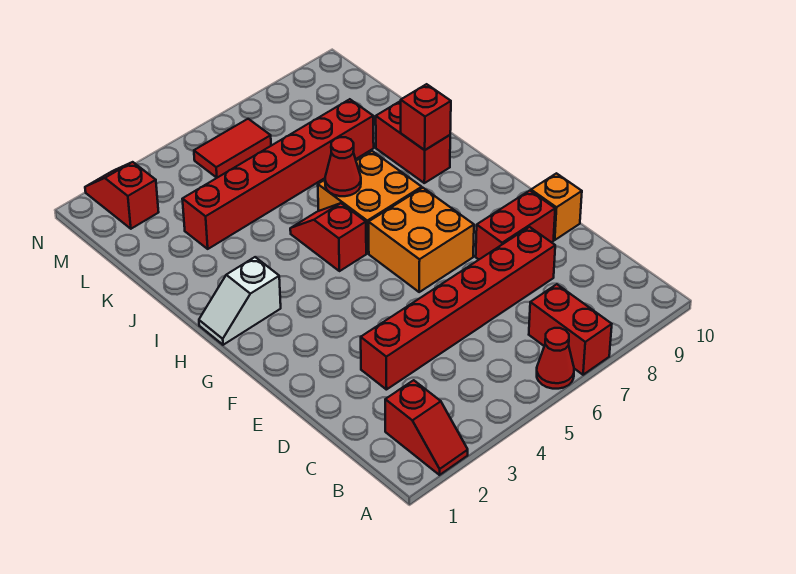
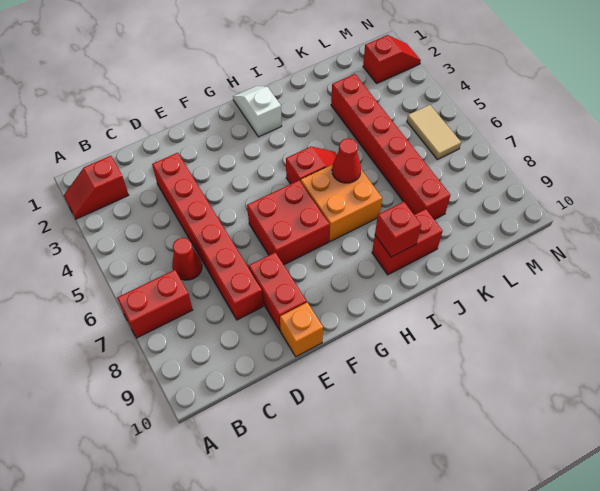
red 1x1 cone [537,328,574,389] -> red 1x1 cone moved to [172,238,202,280]
orange 2x2 brick [369,188,474,292] -> red 2x2 brick [247,180,330,265]
red 1x2 tile [194,119,271,178] -> tan 1x2 tile [407,105,461,160]

